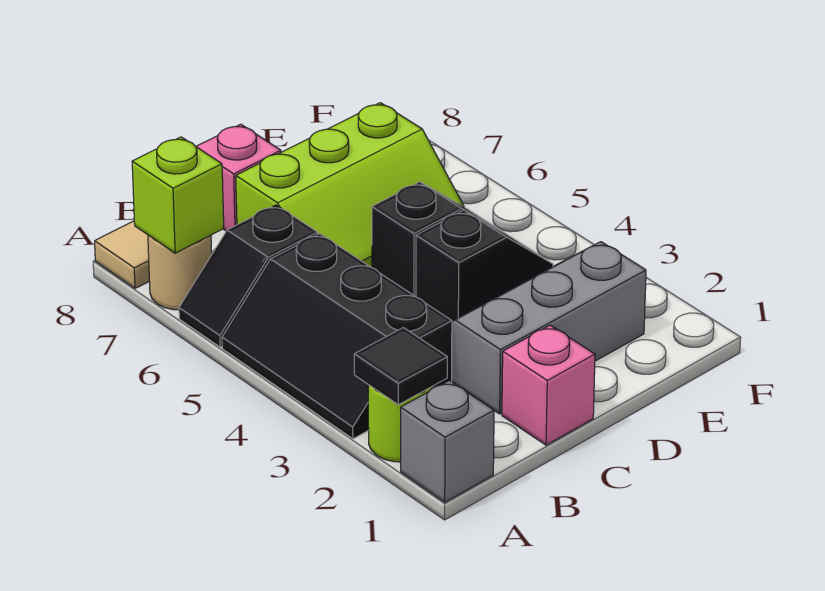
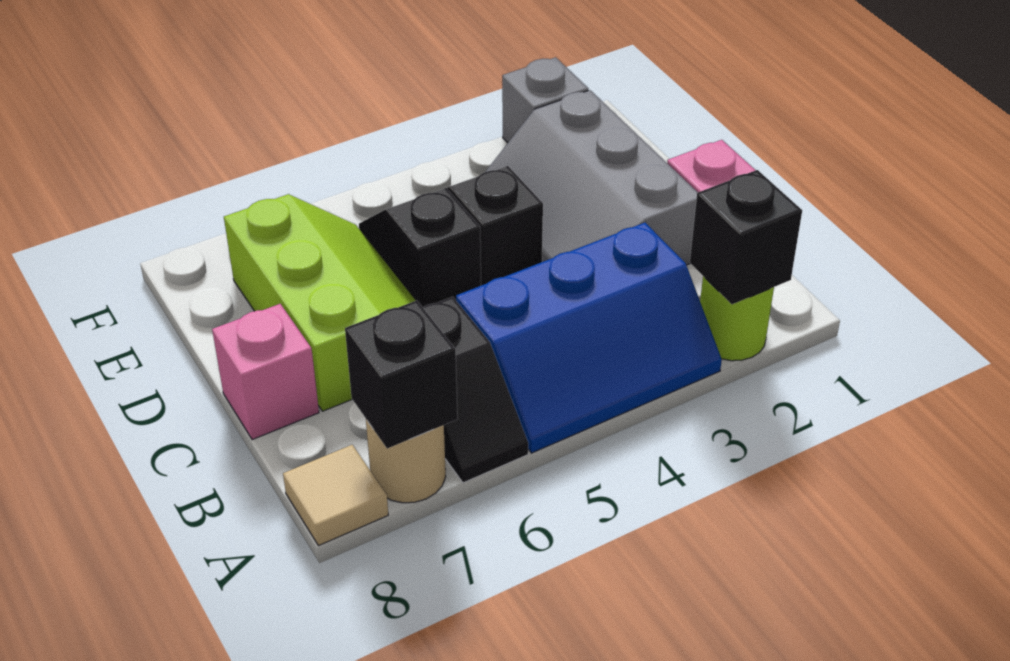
grey 1x1 brick [401,381,494,502] -> grey 1x1 brick moved to [502,57,589,143]
black 1x1 tile [354,328,447,405] -> black 1x1 brick [690,170,802,304]
black 2x3 slope [222,234,452,439] -> blue 2x3 slope [456,223,722,453]
lime 1x1 brick [132,137,224,253] -> black 1x1 brick [345,300,458,449]

